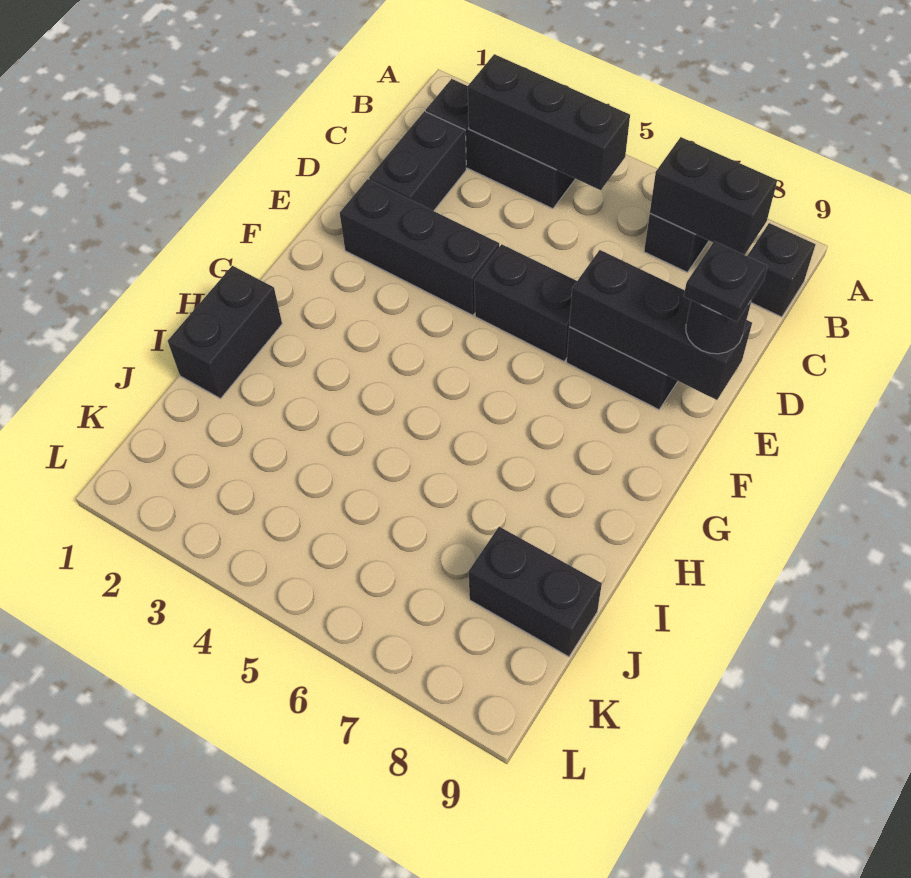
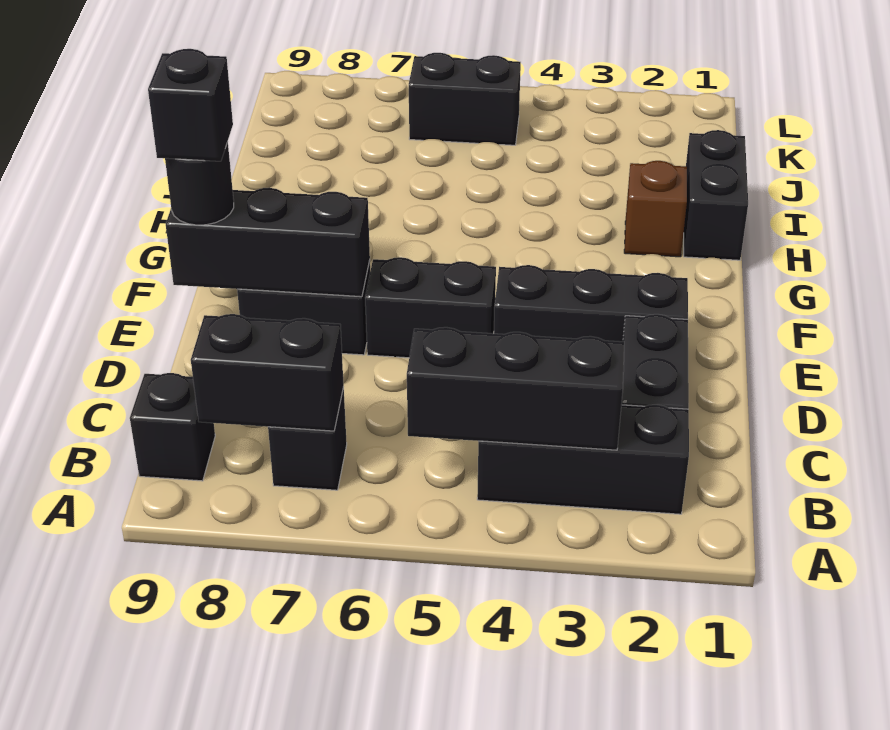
black 1x1 plate [684,241,768,322] -> black 1x1 brick [148,49,233,161]
none -> brown 1x1 brick [624,161,687,257]
black 1x2 brick [469,527,602,657] -> black 1x2 brick moved to [409,53,521,145]

